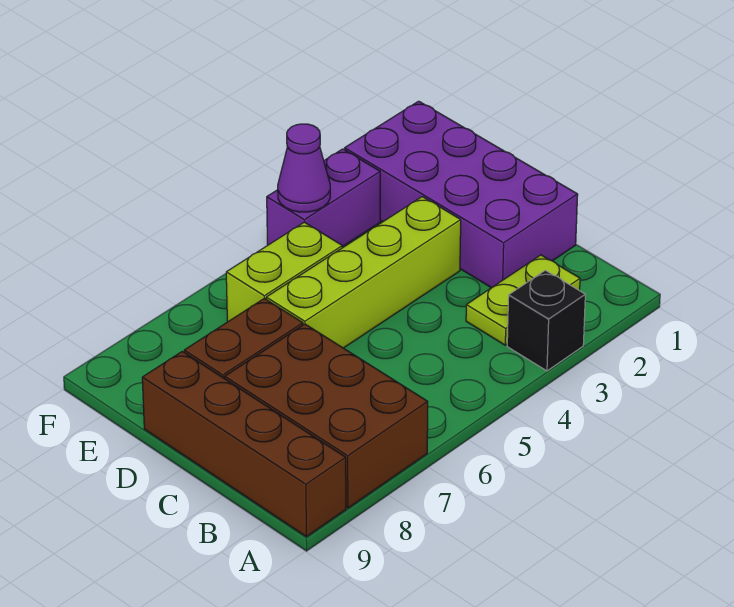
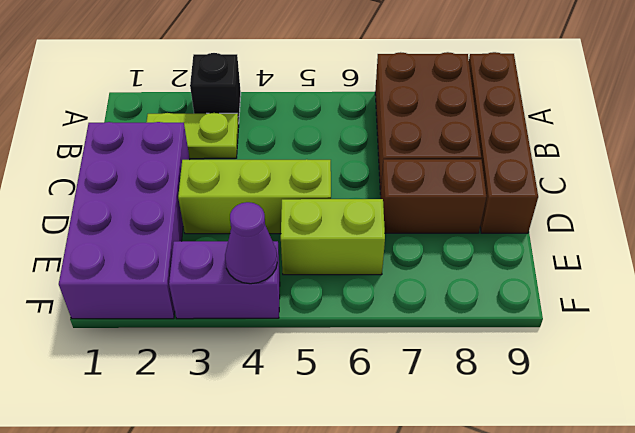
lime 1x4 brick [266,197,461,348] -> lime 1x3 brick [178,159,331,234]

